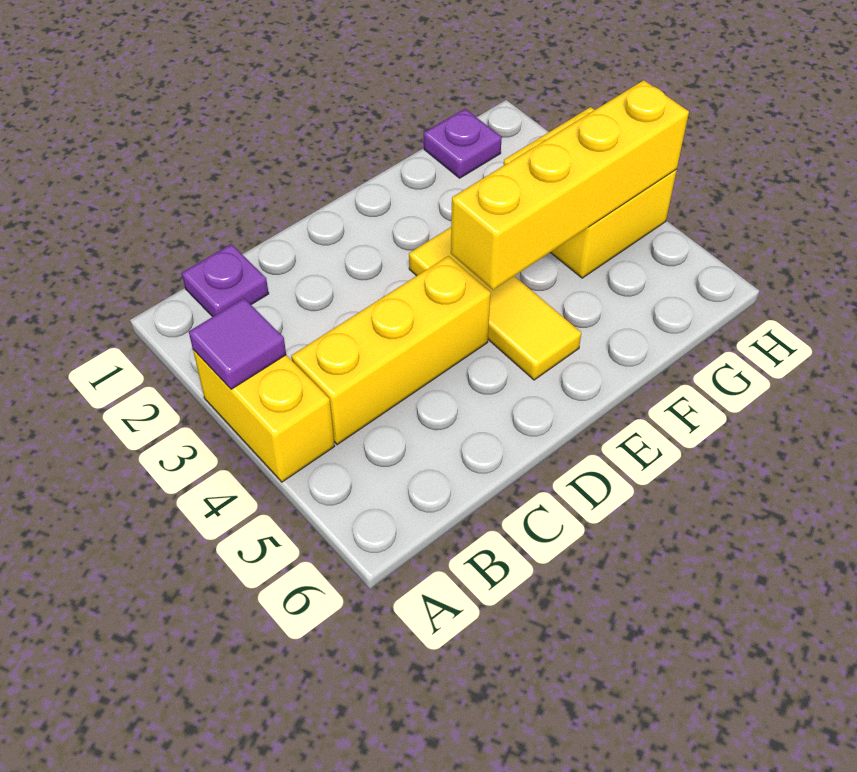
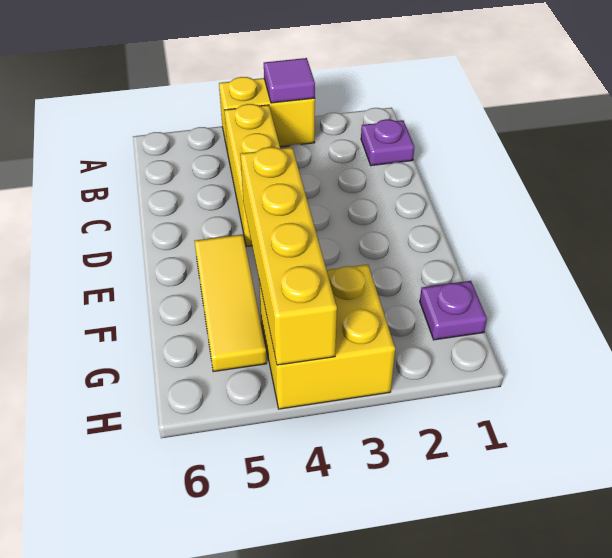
yellow 1x3 tile [409,227,581,380] -> yellow 1x3 tile turned to [195,234,267,372]

